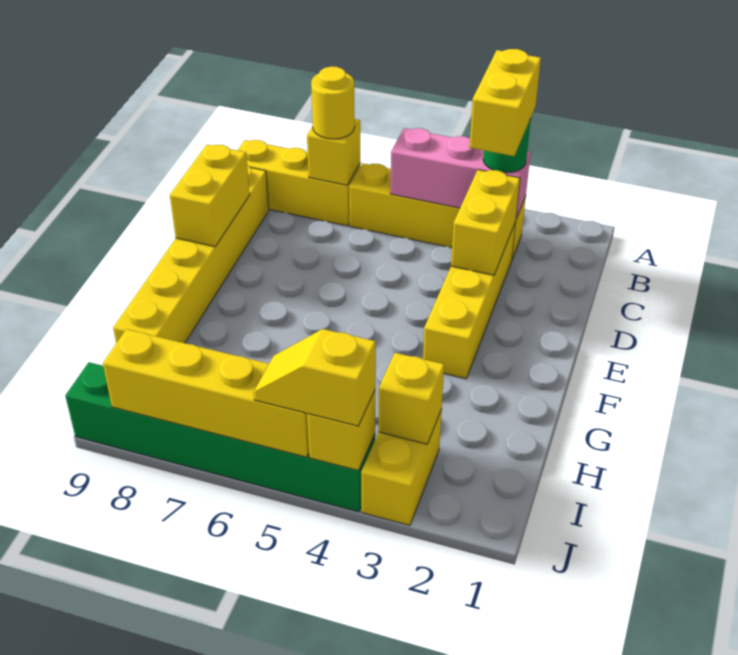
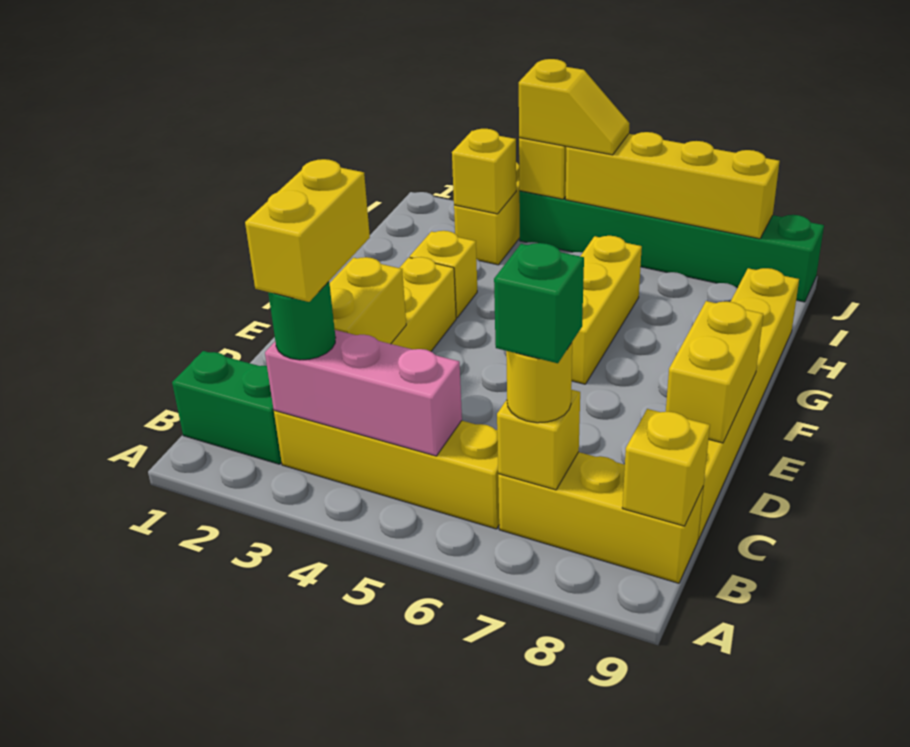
none -> green 1x2 brick [172,351,281,464]
none -> green 1x1 brick [494,243,584,363]
none -> yellow 1x1 brick [622,409,710,526]
none -> yellow 1x3 brick [572,236,642,384]
none -> yellow 1x1 brick [410,231,477,318]

